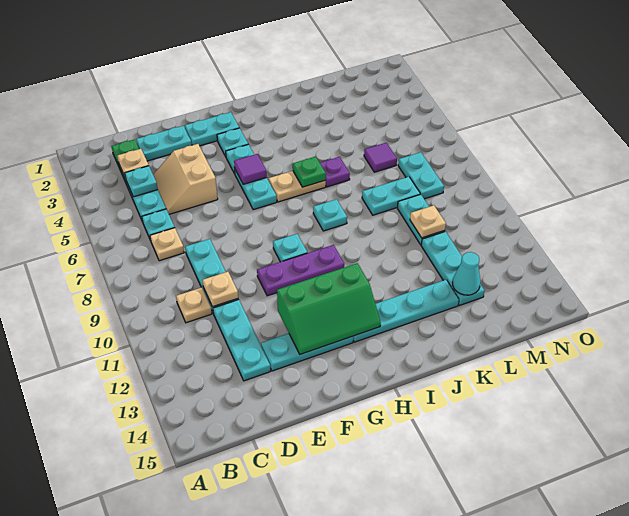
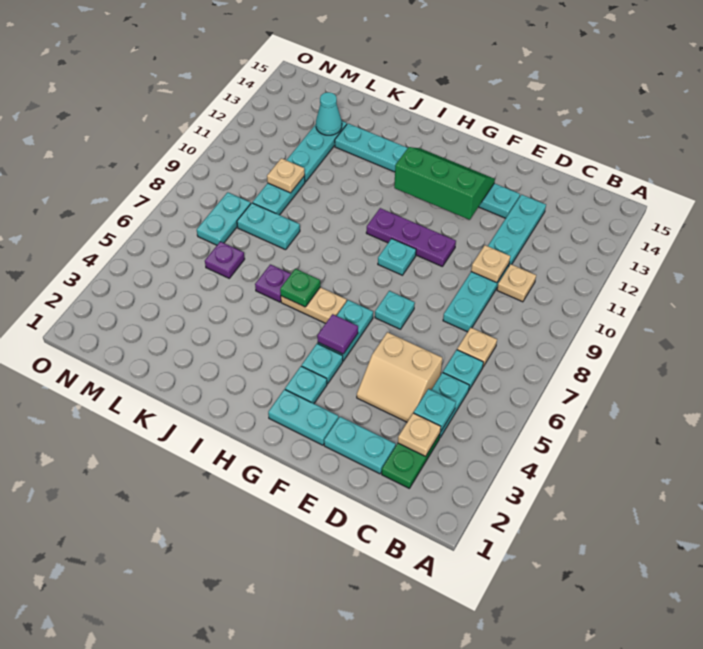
tan 2x2 slope [153,144,218,214] -> tan 2x2 slope turned to [357,332,442,422]
cyan 1x1 plate [313,199,347,231] -> cyan 1x1 plate moved to [375,291,415,329]
purple 1x1 tile [364,143,397,172] -> purple 1x1 plate [205,242,245,278]

